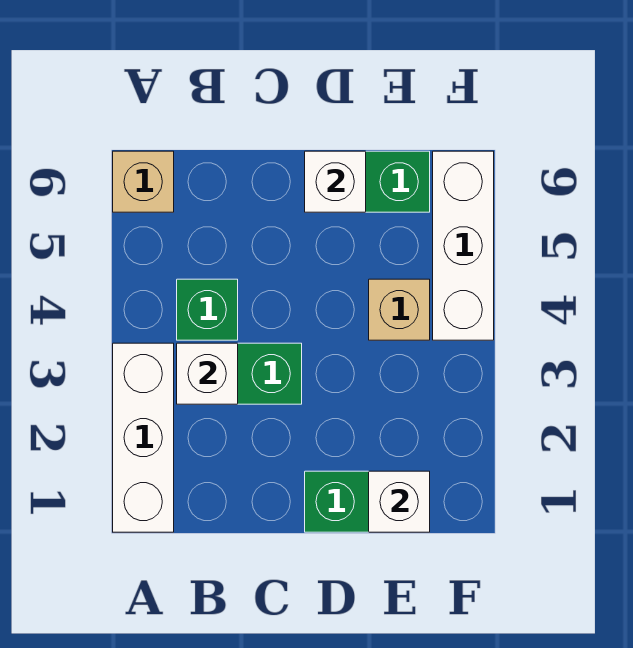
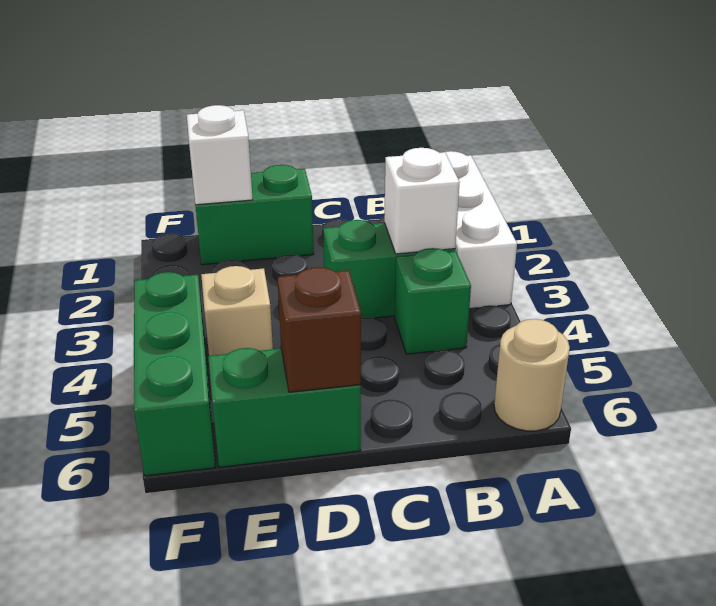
tan 1x1 brick [113,151,174,212] -> tan 1x1 round brick [494,319,570,431]
white 1x1 brick [305,151,366,212] -> brown 1x1 brick [278,267,361,392]
white 1x3 brick [433,151,494,340] -> green 1x3 brick [134,272,215,476]

